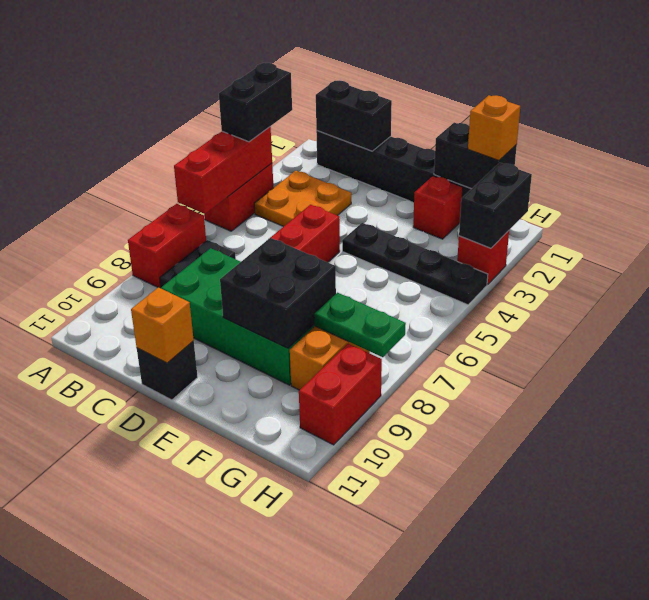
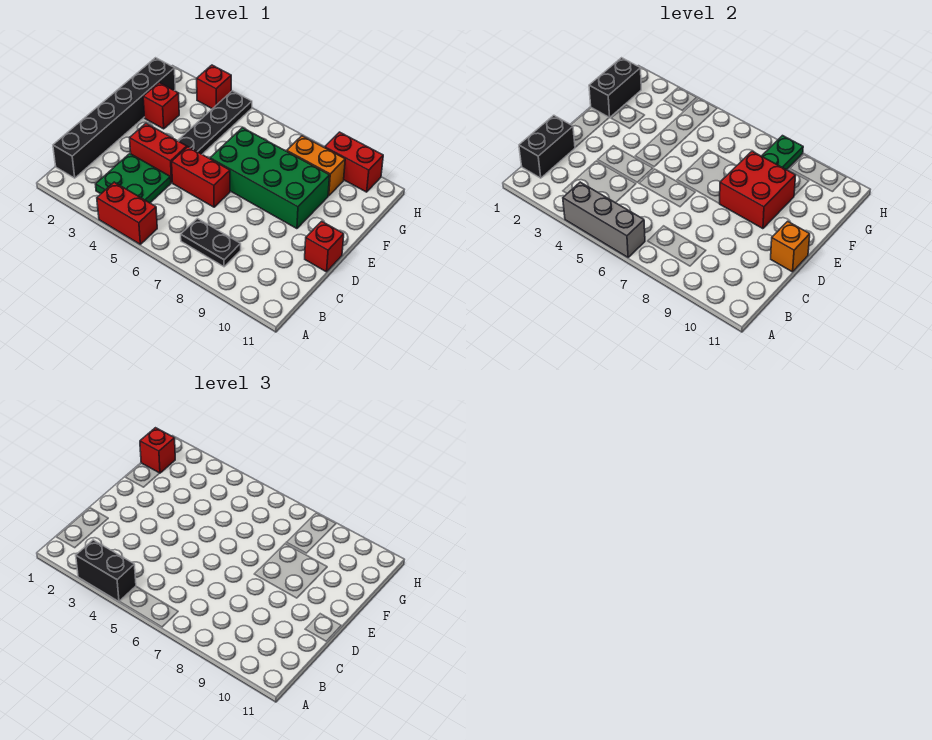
red 1x3 brick [174,127,272,214] -> grey 1x3 brick [563,182,645,257]
red 1x2 brick [128,204,206,288] -> red 1x2 brick moved to [130,123,187,183]
orange 2x2 plate [254,171,351,227] -> green 2x2 plate [96,154,171,203]
green 2x4 brick [161,248,315,385] -> green 2x4 brick turned to [210,128,330,229]
black 1x1 brick [137,341,198,400] -> red 1x1 brick [305,221,344,272]
black 2x2 brick [220,238,336,348] -> red 2x2 brick [720,151,796,229]
orange 1x1 brick [468,95,520,160] -> red 1x1 brick [140,428,175,473]
black 1x2 brick [459,163,532,248] -> none

